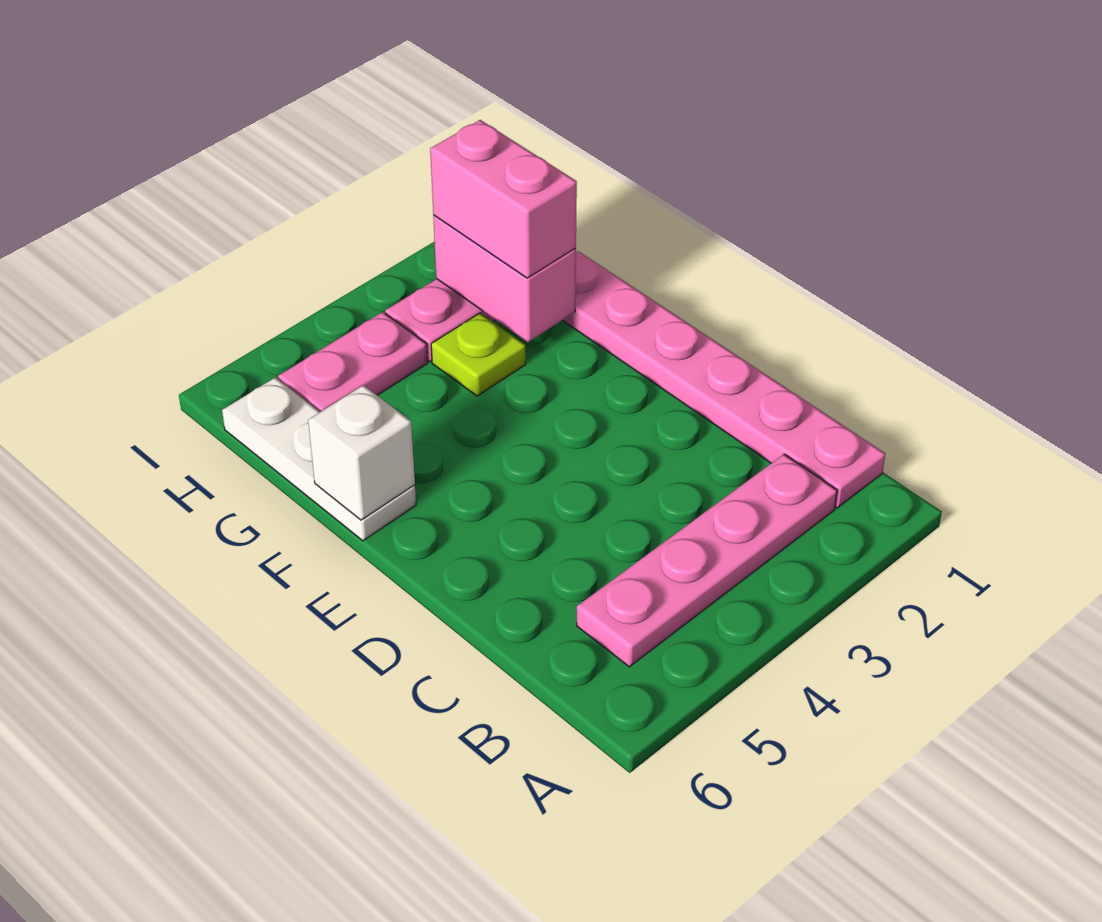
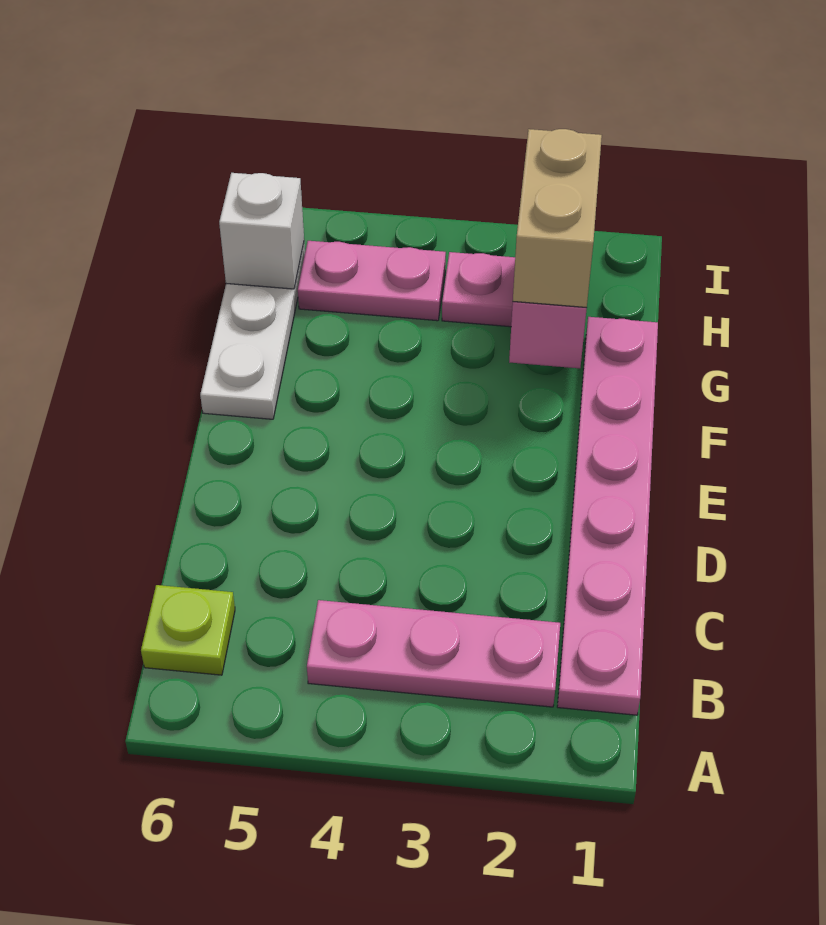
pink 1x4 plate [577,454,837,667] -> pink 1x3 plate [307,600,560,707]
white 1x1 brick [308,385,415,520] -> white 1x1 brick moved to [219,173,304,289]
pink 1x2 brick [430,120,577,278] -> tan 1x2 brick [513,129,602,308]
lime 1x1 plate [431,313,526,396] -> lime 1x1 plate moved to [141,585,235,675]

